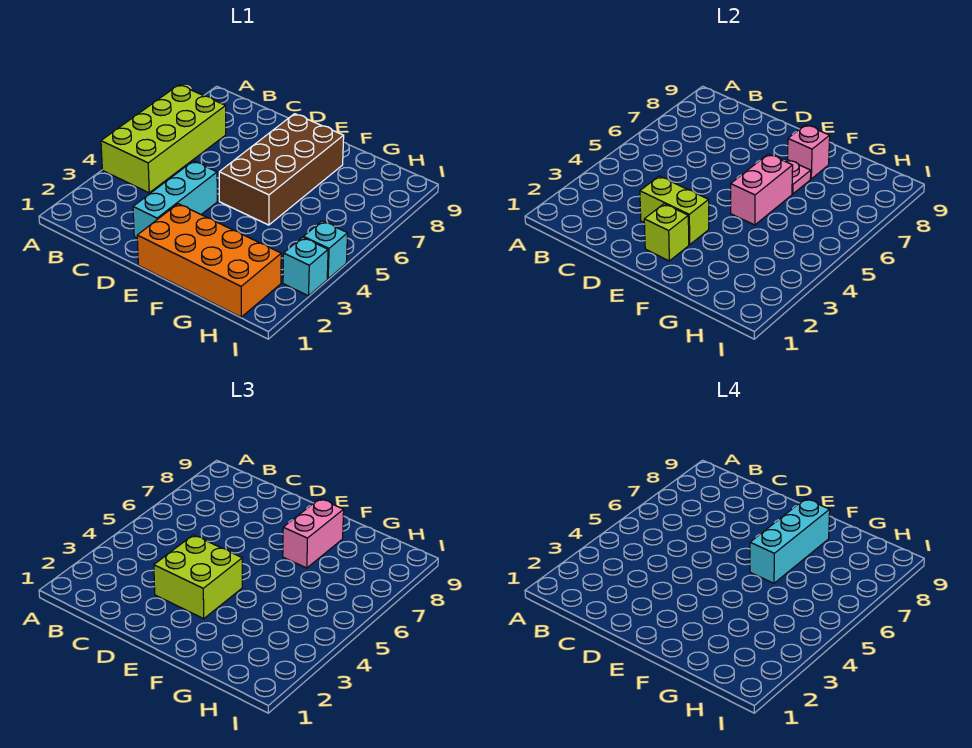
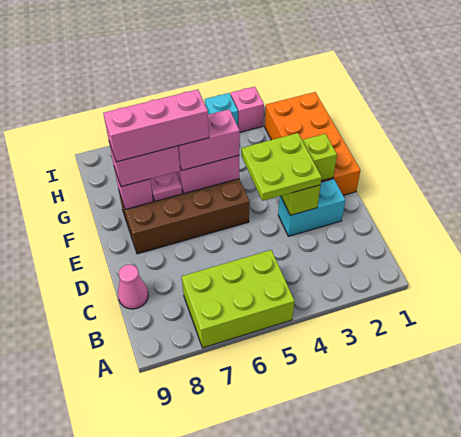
lime 2x4 brick [101,85,226,193] -> lime 2x3 brick [182,250,294,348]
none -> pink 1x1 cone [118,265,148,309]
cyan 1x3 brick [133,161,217,238] -> cyan 1x2 brick [278,179,345,236]
lime 2x2 brick [154,535,242,619] -> lime 2x2 plate [241,133,322,201]
none -> pink 1x2 brick [178,109,240,170]
cyan 1x3 brick [750,499,830,583] -> pink 1x3 brick [103,89,209,162]
cyan 1x1 brick [283,237,328,296] -> pink 1x1 brick [231,87,264,132]

